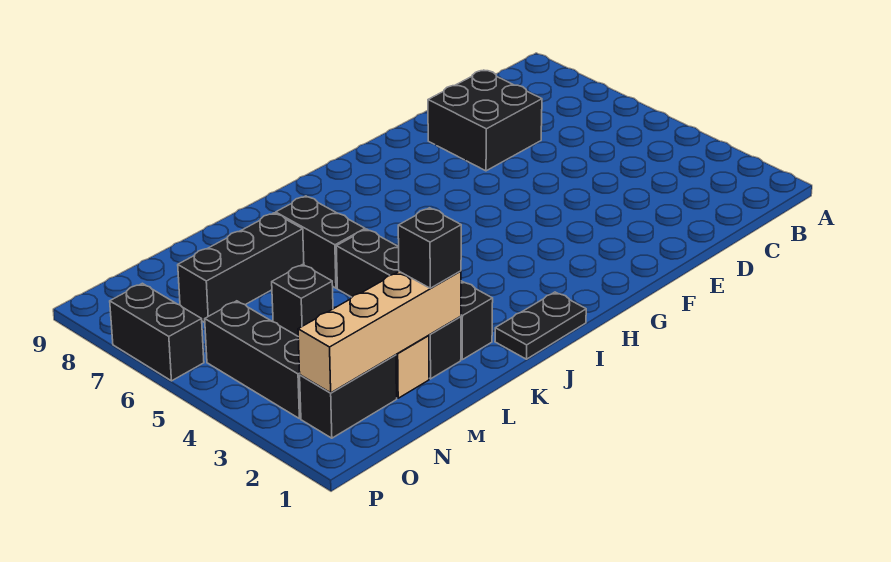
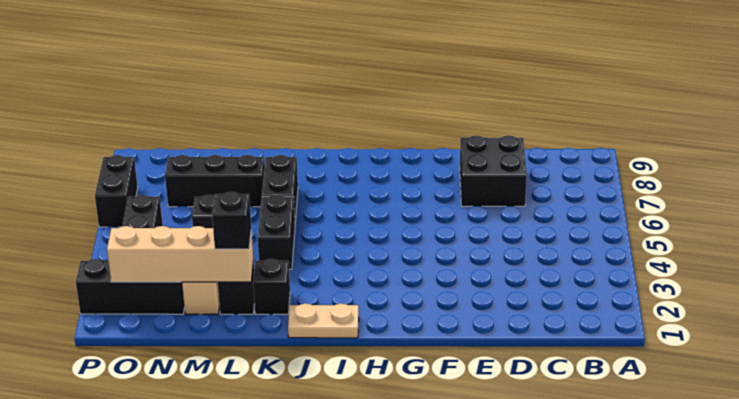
black 1x2 plate [495,292,586,359] -> tan 1x2 plate [288,304,359,338]
black 1x2 brick [300,355,397,438] -> black 1x3 brick [76,259,184,314]

